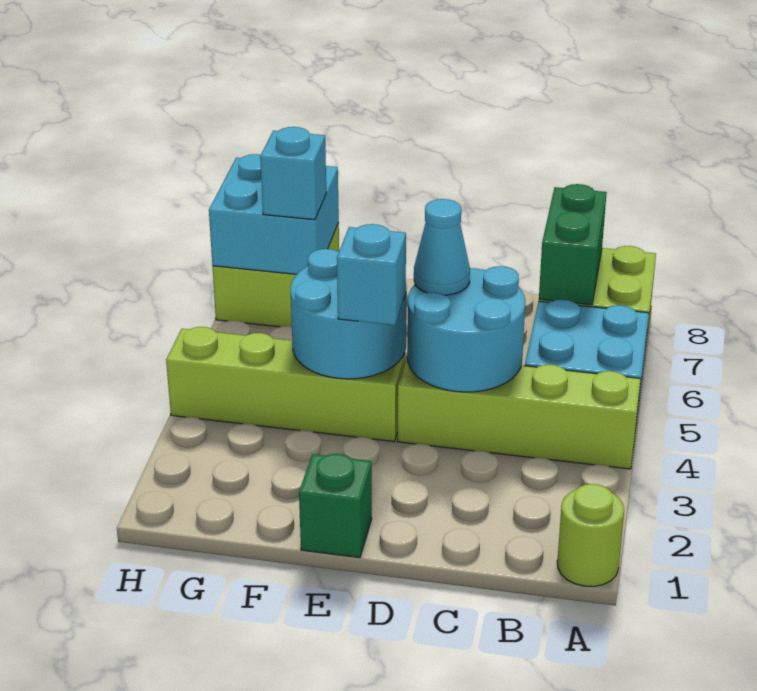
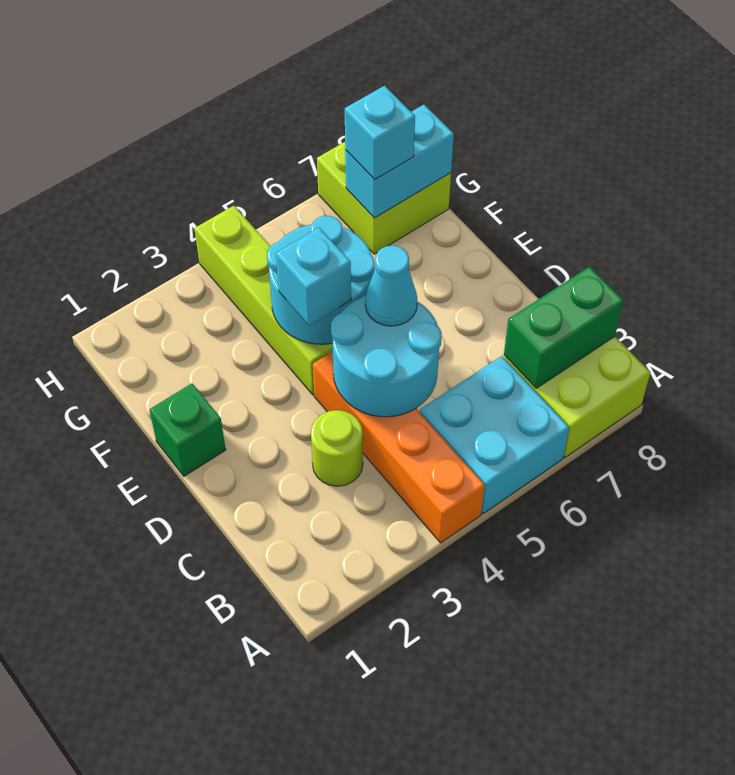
lime 1x1 round brick [557,484,624,586] -> lime 1x1 round brick moved to [311,410,363,486]
lime 1x4 brick [398,358,641,469] -> orange 1x4 brick [313,351,485,543]
cyan 2x2 brick [209,154,339,274] -> cyan 1x2 brick [345,105,454,218]

